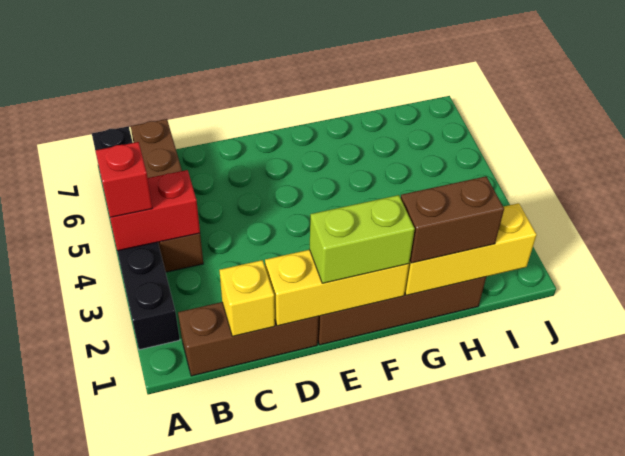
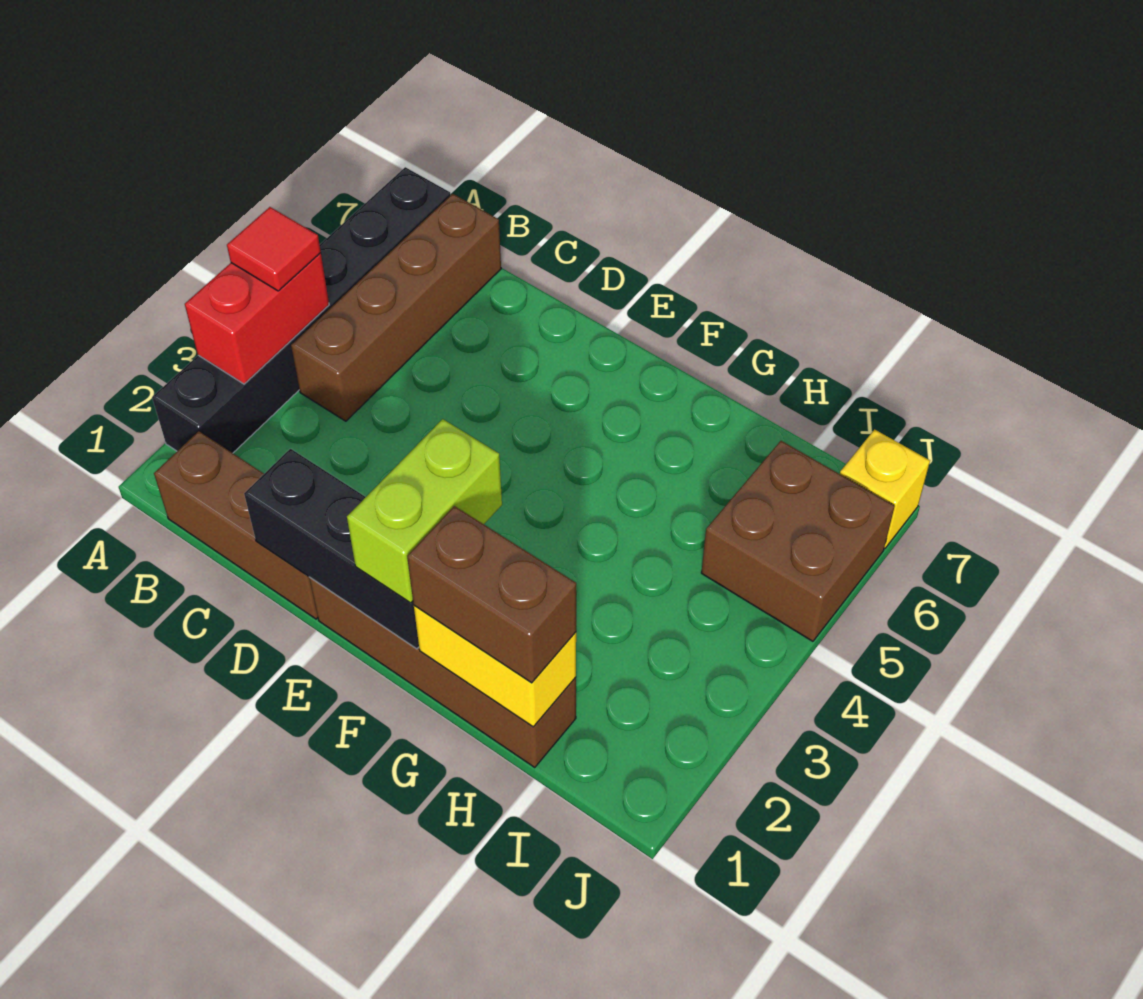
red 1x2 brick [110,170,200,251] -> red 1x2 brick turned to [185,253,329,384]
red 1x1 brick [95,142,152,217] -> red 1x1 tile [227,207,321,291]
yellow 1x1 brick [219,260,275,336] -> yellow 1x1 brick moved to [840,430,930,548]
yellow 1x3 brick [265,250,409,326] -> black 1x3 brick [244,449,419,649]
lime 1x2 brick [309,195,415,283] -> lime 1x2 brick turned to [347,419,502,603]
yellow 1x3 brick [405,203,536,295] -> yellow 1x2 brick [414,606,576,727]
none -> brown 2x2 brick [701,441,895,641]

